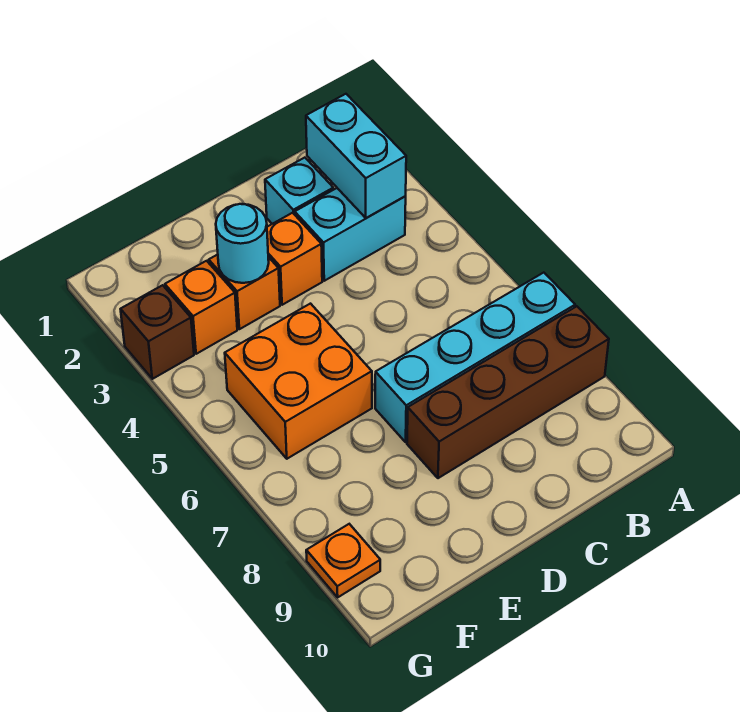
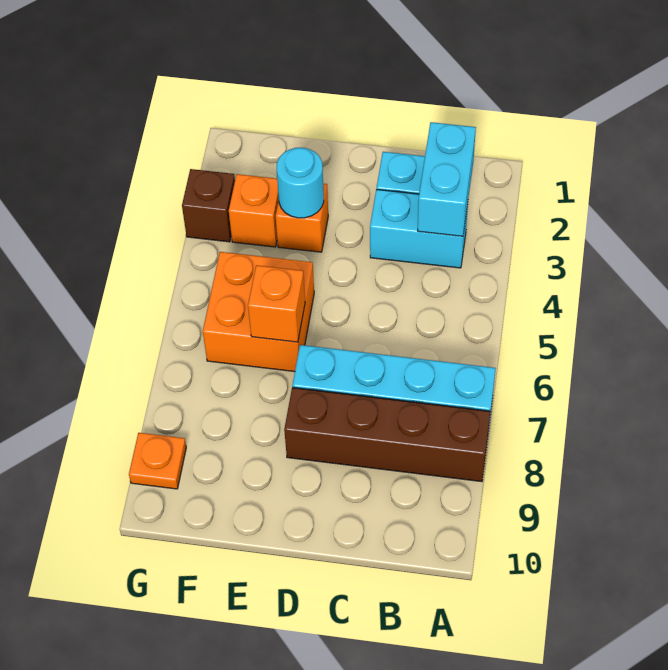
orange 1x1 brick [267,213,322,305] -> orange 1x1 brick moved to [248,265,305,342]

